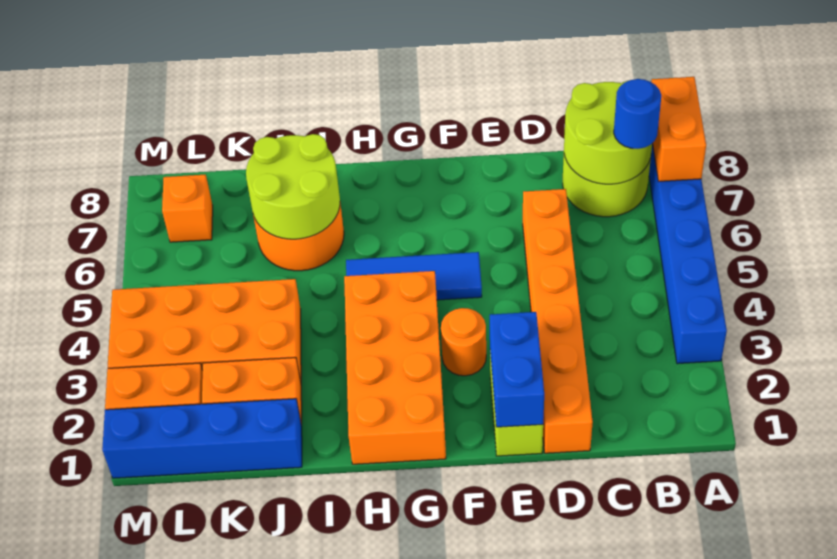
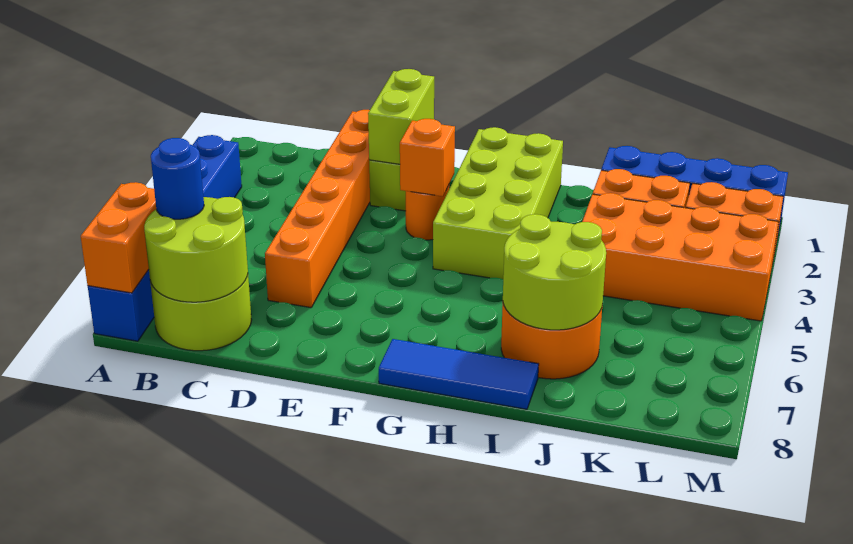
blue 1x2 brick [490,312,544,427] -> lime 1x2 brick [368,69,434,164]
blue 1x3 tile [346,252,482,300] -> blue 1x3 tile moved to [379,339,539,409]
orange 2x4 brick [344,271,446,464] -> lime 2x4 brick [433,127,563,279]
orange 1x1 brick [162,175,213,242] -> orange 1x1 brick moved to [400,119,455,196]

